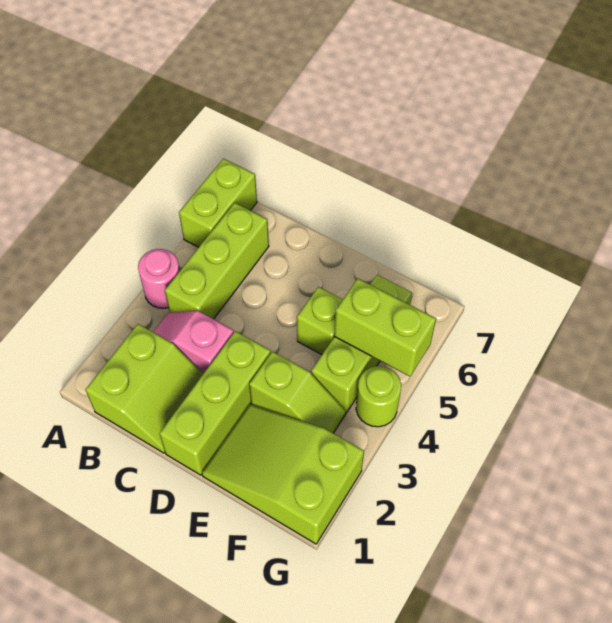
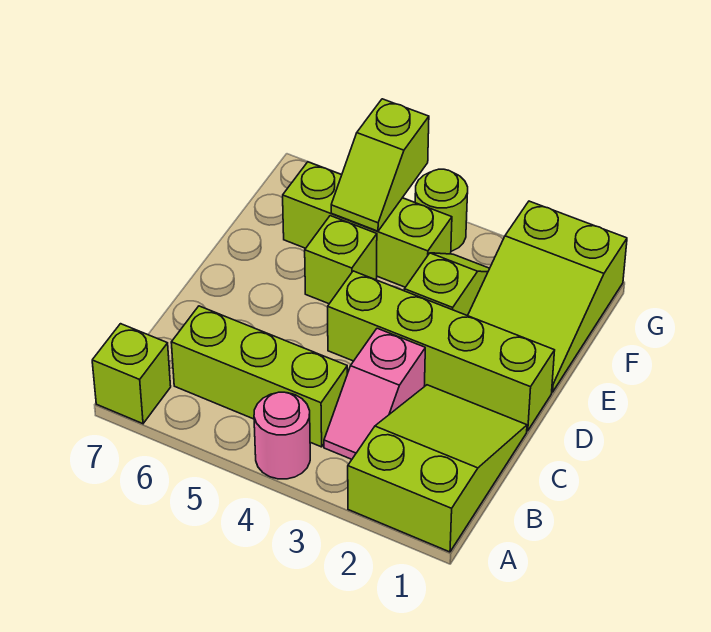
lime 1x2 brick [179,159,257,247] -> lime 1x1 brick [92,324,171,424]
lime 2x2 slope [85,324,203,453] -> lime 2x3 slope [348,385,527,552]
lime 1x3 brick [160,331,271,475] -> lime 1x4 brick [328,271,555,431]
lime 1x2 brick [334,279,436,377] -> lime 1x2 slope [331,99,429,231]

